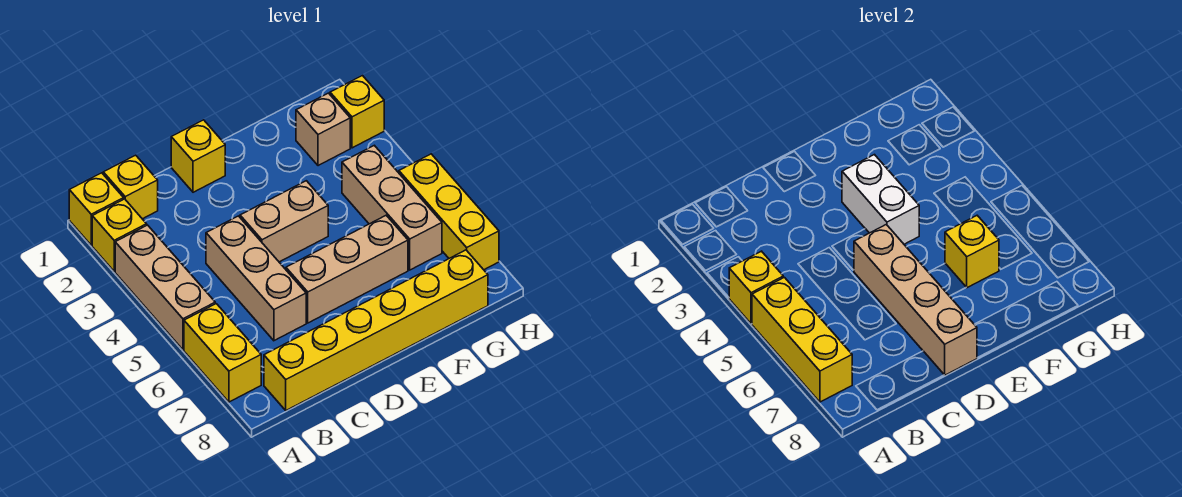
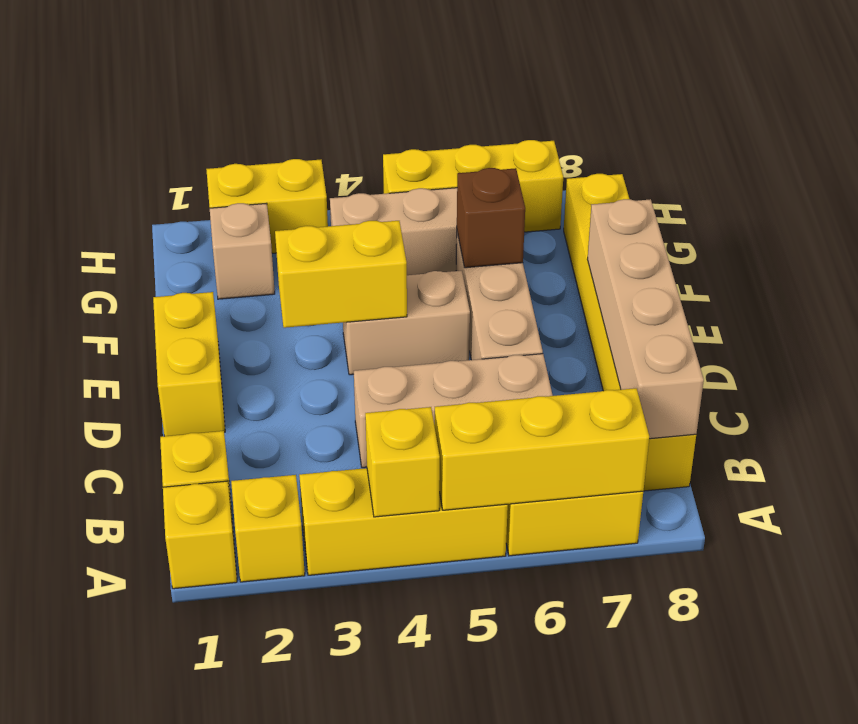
tan 1x3 brick [115,225,215,350] -> yellow 1x3 brick [299,468,508,575]
yellow 1x1 brick [171,120,225,192] -> yellow 1x2 brick [153,292,225,436]
tan 1x2 brick [240,181,328,262] -> tan 1x2 brick turned to [343,271,470,375]
tan 1x4 brick [854,225,977,375] -> tan 1x4 brick turned to [587,199,704,439]
white 1x2 brick [842,155,919,244] -> yellow 1x2 brick [275,221,407,328]
yellow 1x1 brick [945,216,999,288] -> brown 1x1 brick [457,168,525,268]
yellow 1x1 brick [330,76,384,148] -> yellow 1x2 brick [206,159,328,253]

